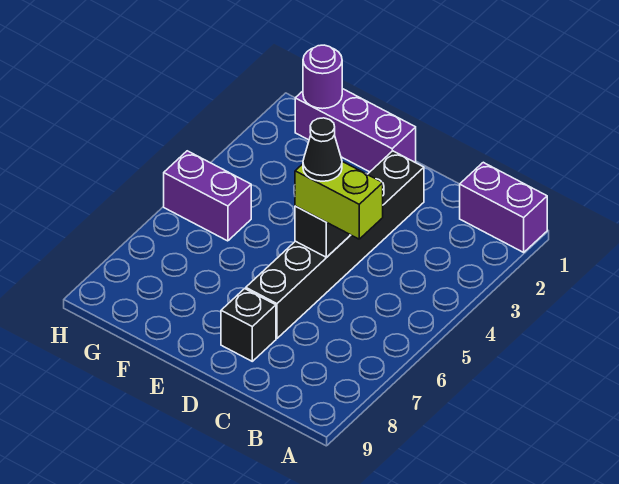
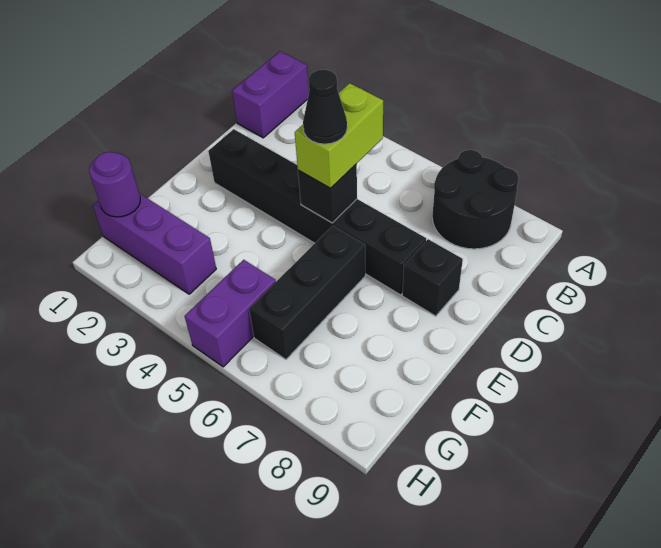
none -> black 2x2 round brick [432,150,519,249]
purple 1x3 brick [295,89,416,172] -> purple 1x3 brick turned to [93,193,216,294]
none -> black 1x3 brick [249,226,365,359]

